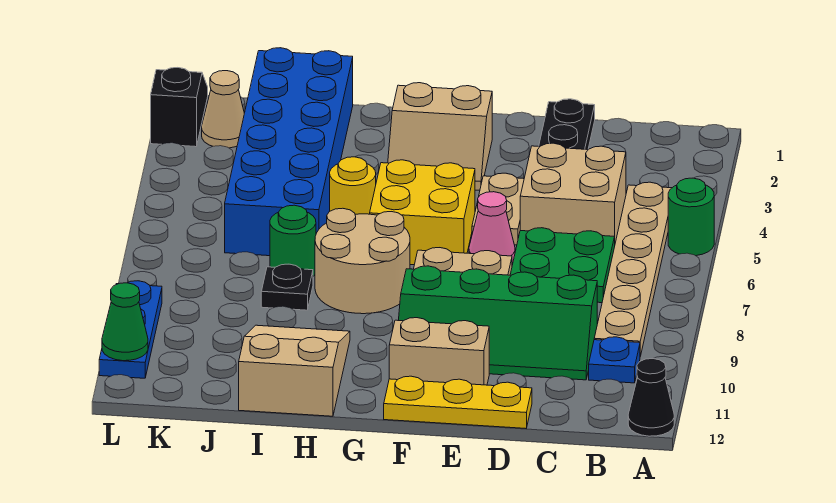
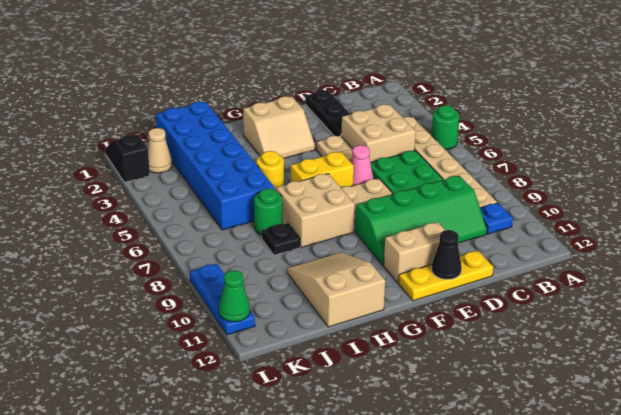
black 1x1 cone [628,359,674,436] -> black 1x1 cone moved to [432,230,462,279]
yellow 2x2 brick [370,160,475,265] -> yellow 1x2 brick [290,152,354,188]
tan 2x2 round brick [315,208,410,314] -> tan 2x2 brick [276,174,355,247]

